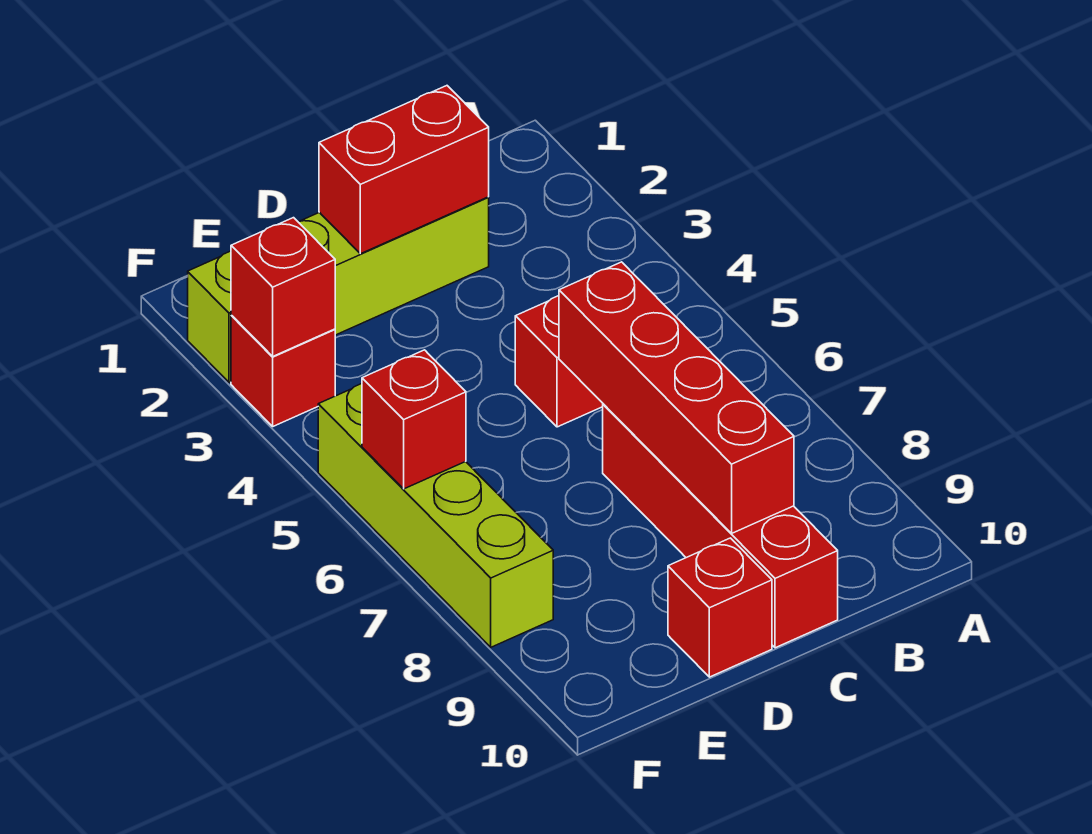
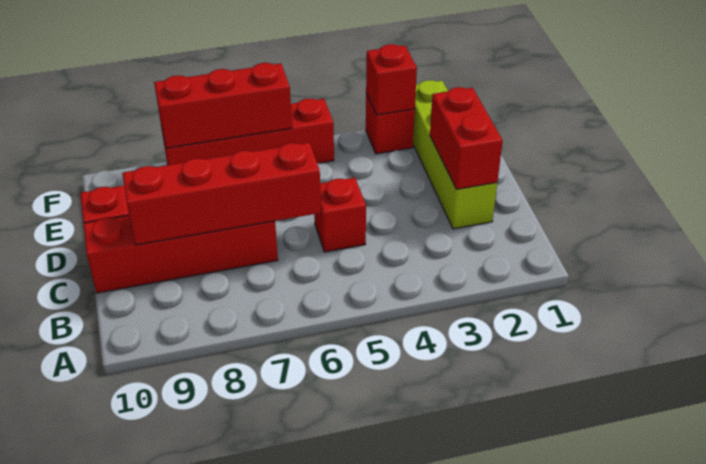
lime 1x4 brick [318,384,553,647] -> red 1x4 brick [162,99,334,165]
red 1x1 brick [362,350,466,489] -> red 1x3 brick [154,63,292,148]

